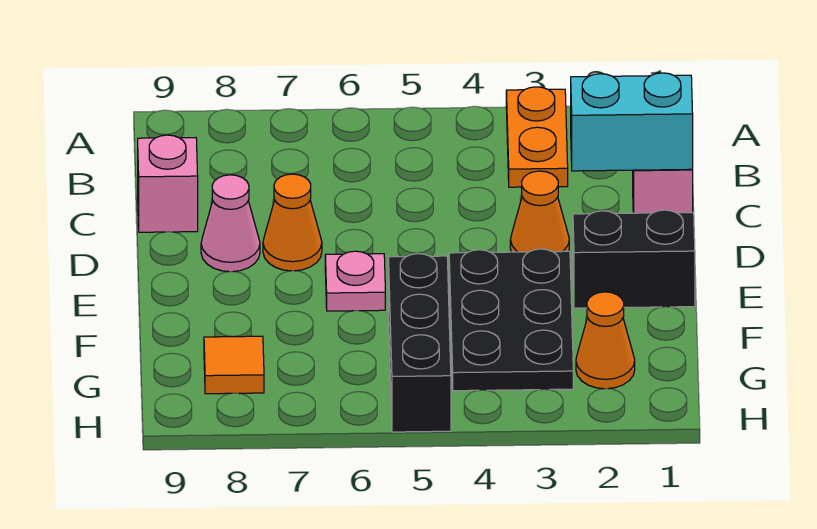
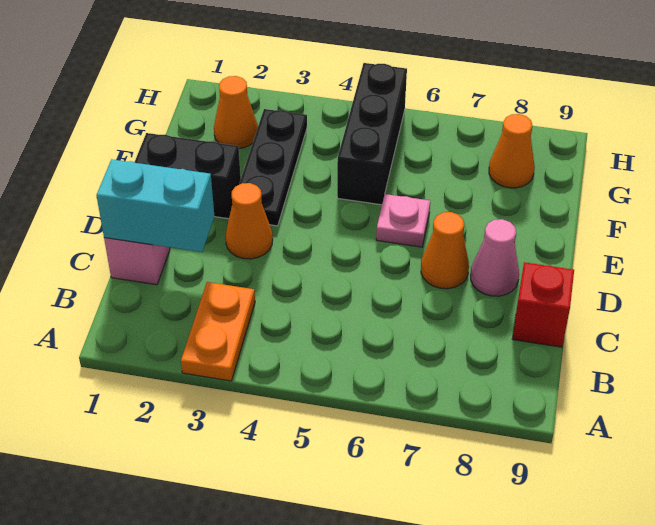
pink 1x1 brick [138,135,198,232] -> red 1x1 brick [512,262,574,347]
black 2x3 plate [449,249,573,391] -> black 1x3 plate [239,109,307,226]
orange 1x1 tile [204,336,264,394] -> orange 1x1 cone [489,114,535,188]

